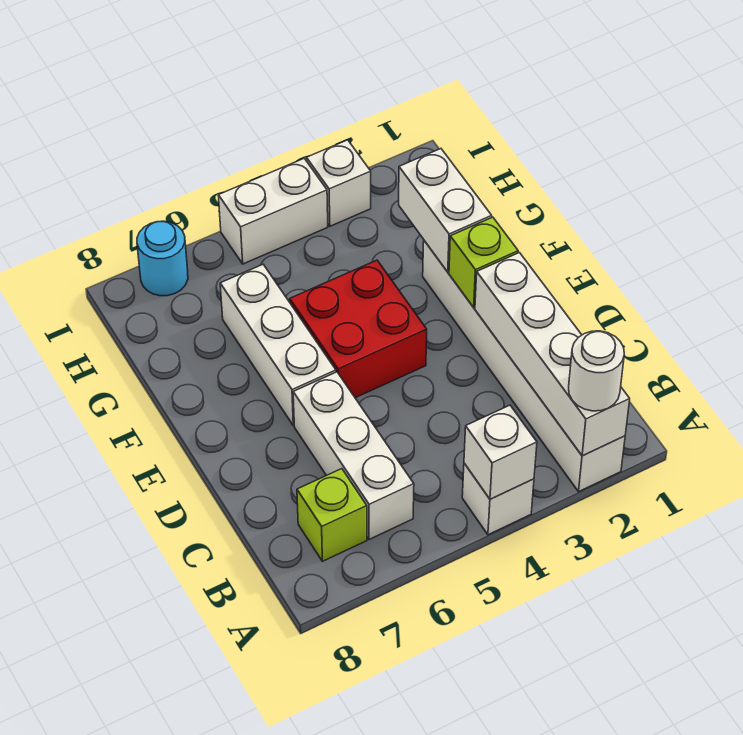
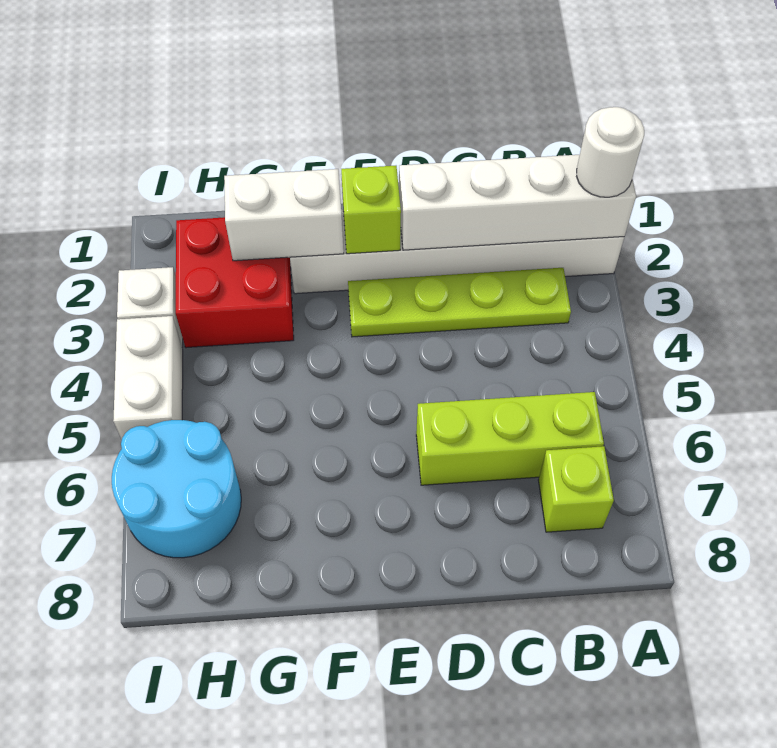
white 1x1 brick [462,463,534,535] -> none
white 1x1 brick [464,405,537,499] -> none
none -> lime 1x4 plate [348,268,571,337]
white 1x3 brick [293,372,414,539] -> lime 1x3 brick [416,392,604,485]
red 2x2 brick [290,260,427,398] -> red 2x2 brick moved to [176,217,294,348]
white 1x3 brick [220,265,336,426] -> none
cyan 1x1 round brick [137,221,188,296] -> cyan 2x2 round brick [112,420,241,558]

